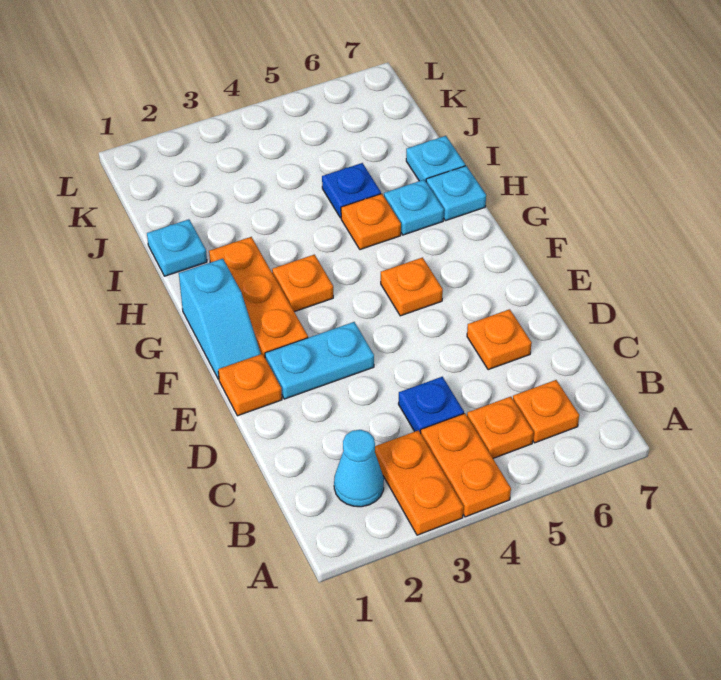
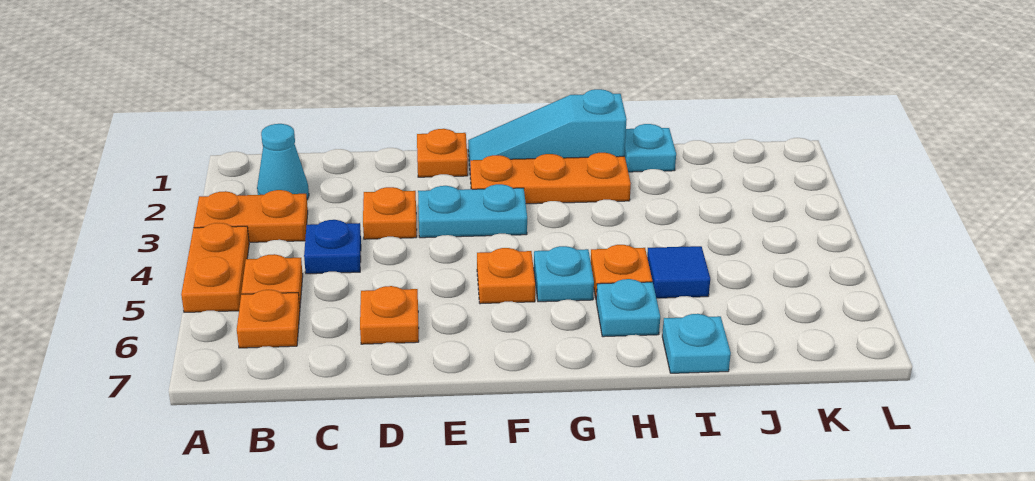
orange 1x2 plate [421,413,511,517] -> orange 1x2 plate turned to [181,223,249,312]
cyan 1x2 plate [265,322,374,399] -> cyan 1x2 plate turned to [418,184,527,238]
cyan 1x2 slope [179,259,261,379] -> cyan 1x3 slope [468,89,627,166]
orange 1x1 plate [272,255,333,312] -> orange 1x1 plate moved to [363,187,417,239]
cyan 1x1 plate [426,166,486,221] -> cyan 1x1 plate moved to [534,246,594,302]
blue 1x1 plate [322,163,381,218] -> blue 1x1 tile [647,246,710,298]

